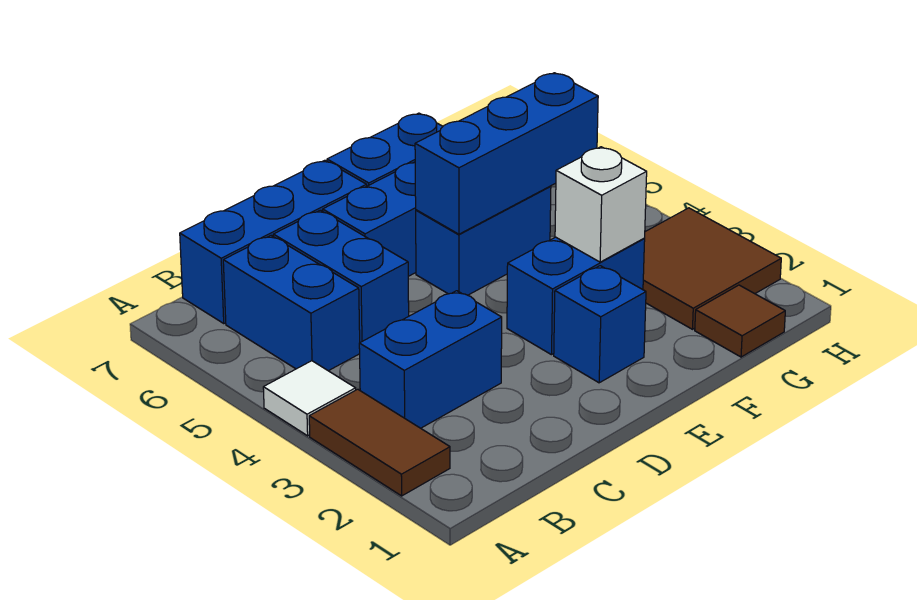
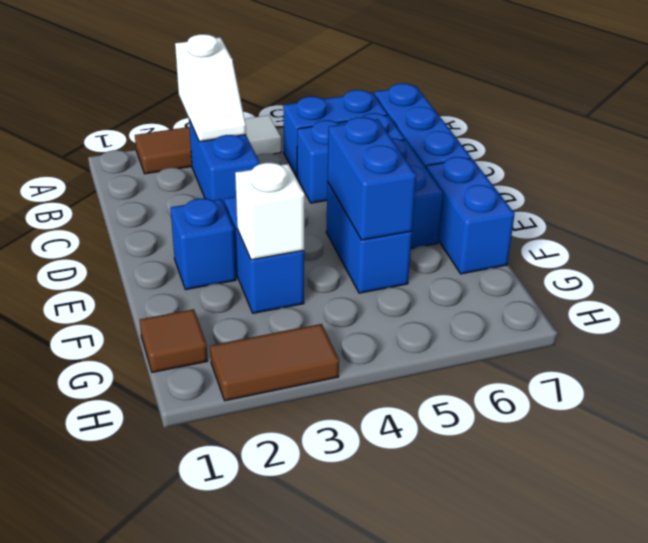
none -> white 1x2 slope [175,34,246,142]
blue 1x3 brick [415,73,598,234] -> blue 1x2 brick [327,117,416,240]
brown 2x2 tile [643,208,781,329] -> brown 1x2 tile [210,324,339,401]

